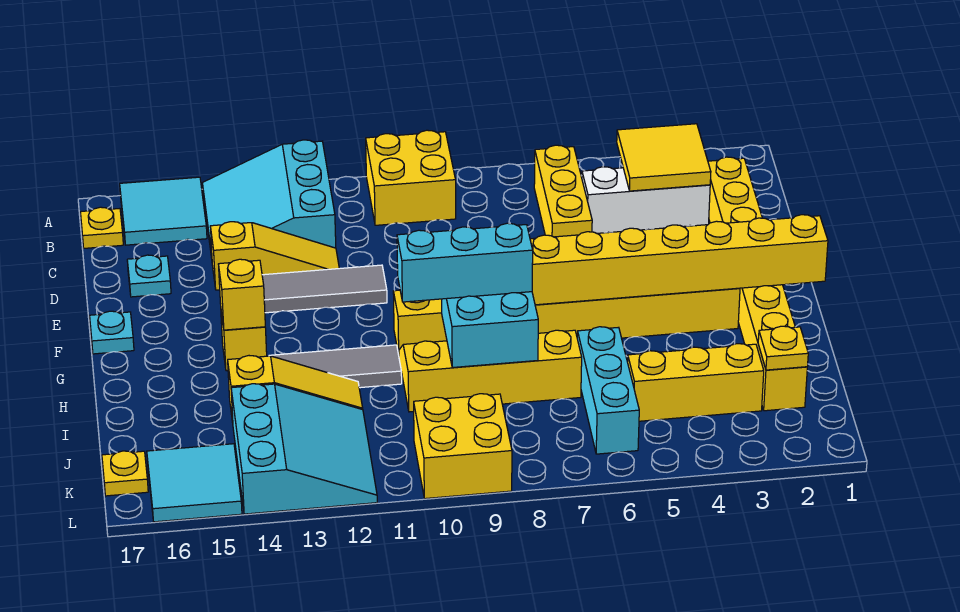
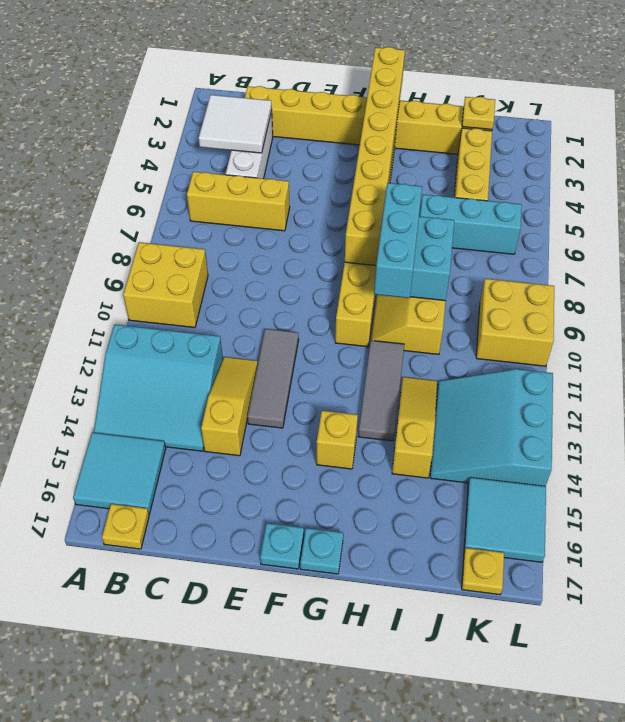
yellow 2x2 tile [617,124,711,191] -> white 2x2 tile [199,95,272,153]
cyan 1x1 plate [127,255,171,297] -> cyan 1x1 plate moved to [300,528,343,574]
yellow 1x1 brick [219,259,265,330] -> none
cyan 3x3 slope [231,384,377,514] -> cyan 3x3 slope turned to [430,369,553,486]

